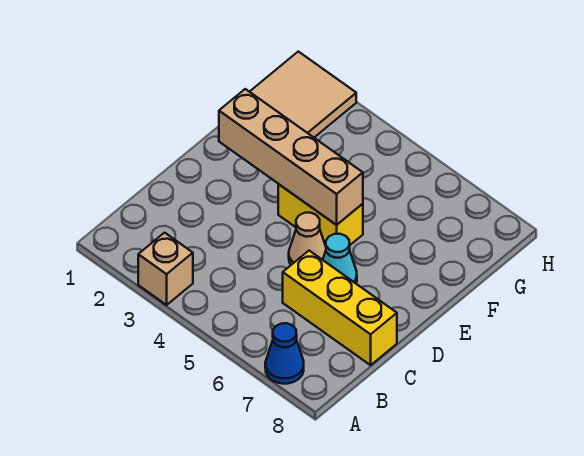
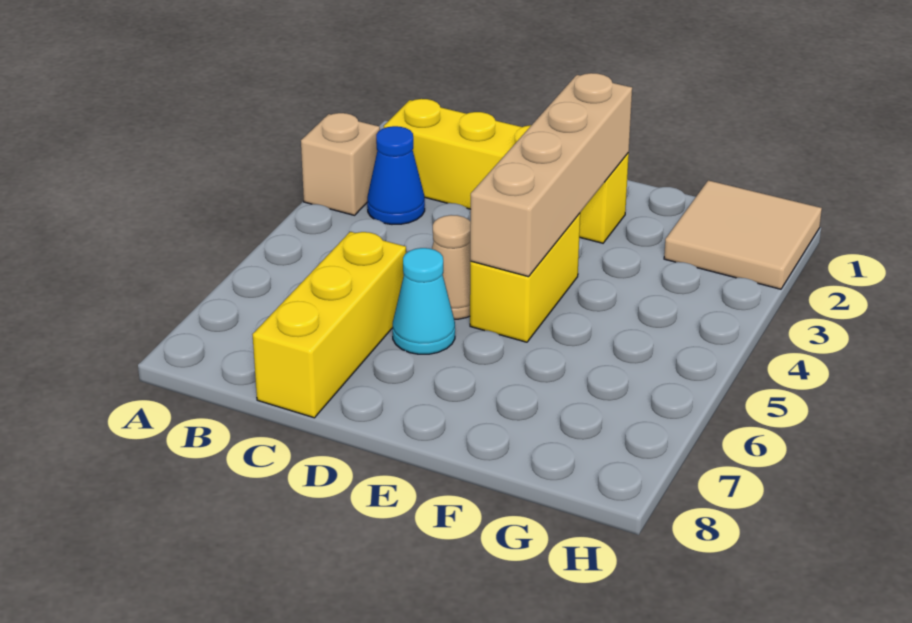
blue 1x1 cone [265,323,304,384] -> blue 1x1 cone moved to [367,126,425,224]
none -> yellow 1x4 brick [384,99,629,243]

